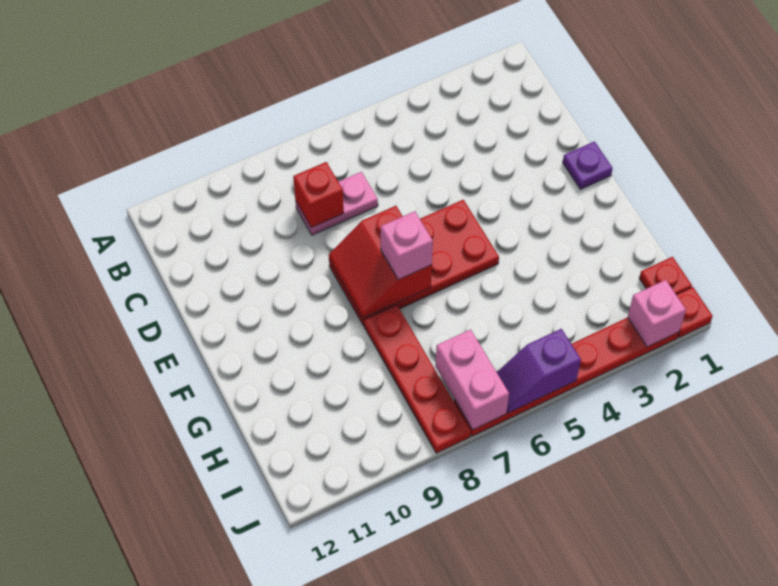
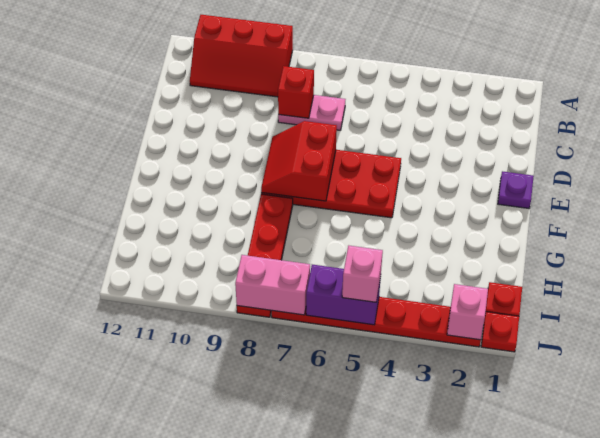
none -> red 2x3 slope [190,15,293,97]
pink 1x1 brick [381,211,433,280] -> pink 1x1 brick moved to [342,246,383,302]
pink 1x2 brick [435,330,509,430] -> pink 1x2 brick turned to [235,255,310,315]
purple 1x2 slope [497,329,581,413] -> purple 1x2 brick [306,265,381,325]

